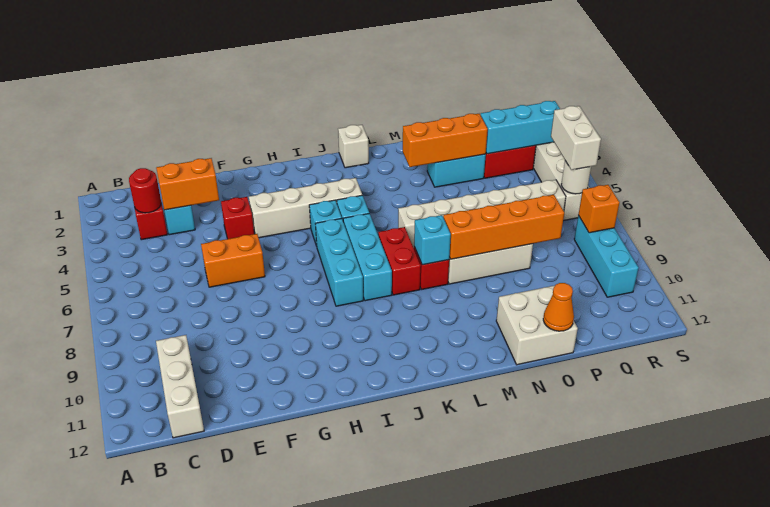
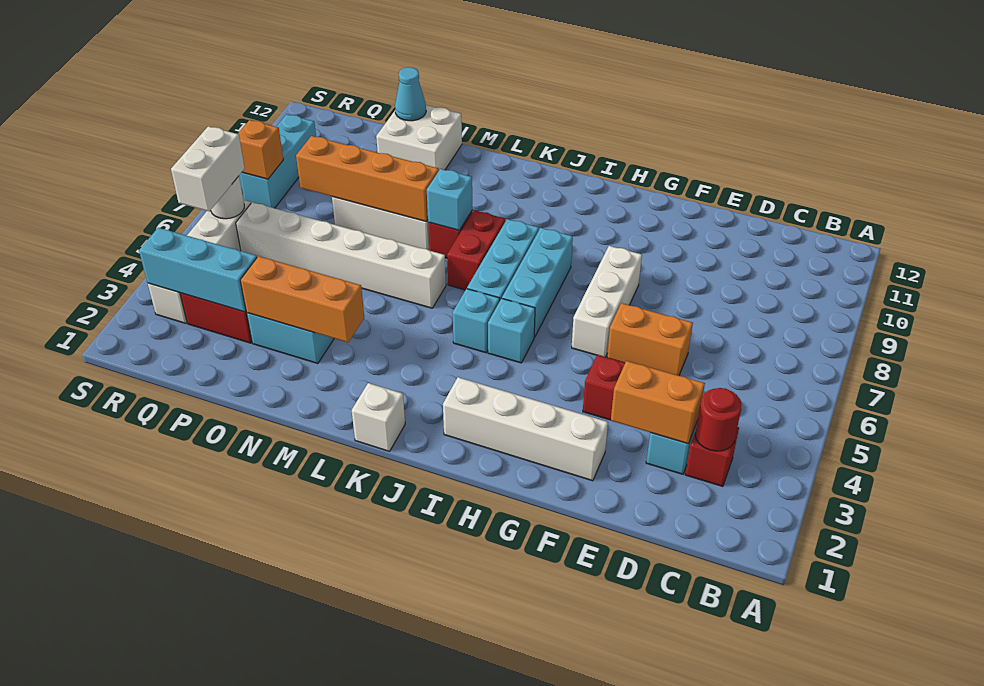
white 1x3 brick [156,335,204,438] -> white 1x3 brick moved to [572,246,642,357]
white 1x4 brick [249,178,362,238] -> white 1x4 brick moved to [443,377,608,481]
orange 1x1 cone [543,283,574,331] -> cyan 1x1 cone [395,67,426,121]

